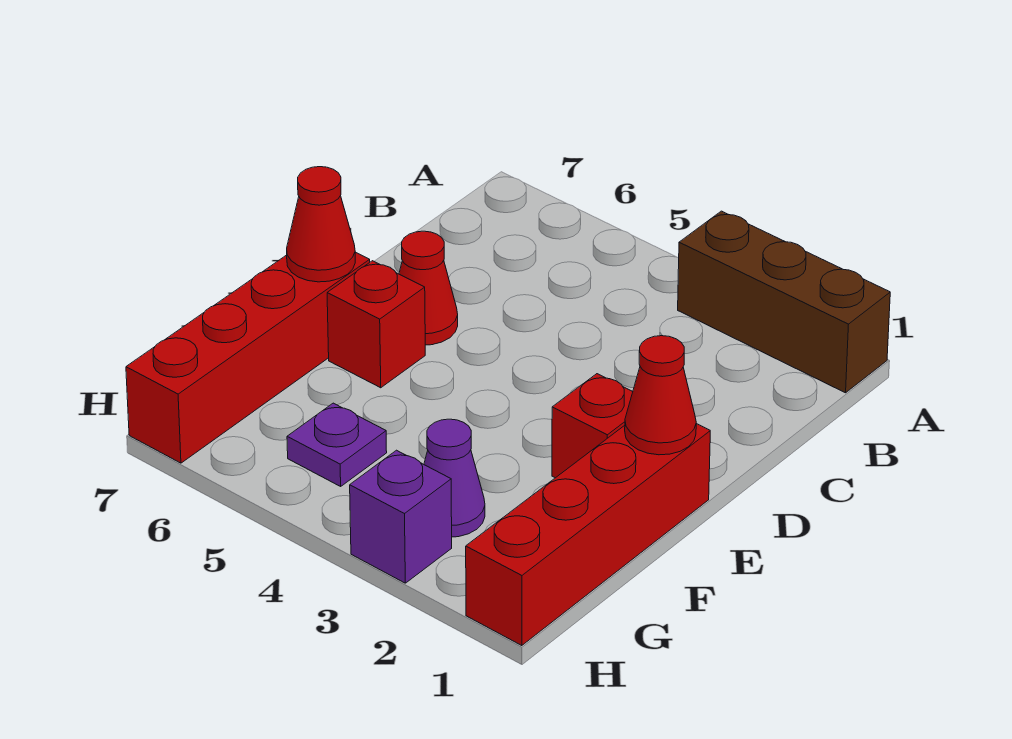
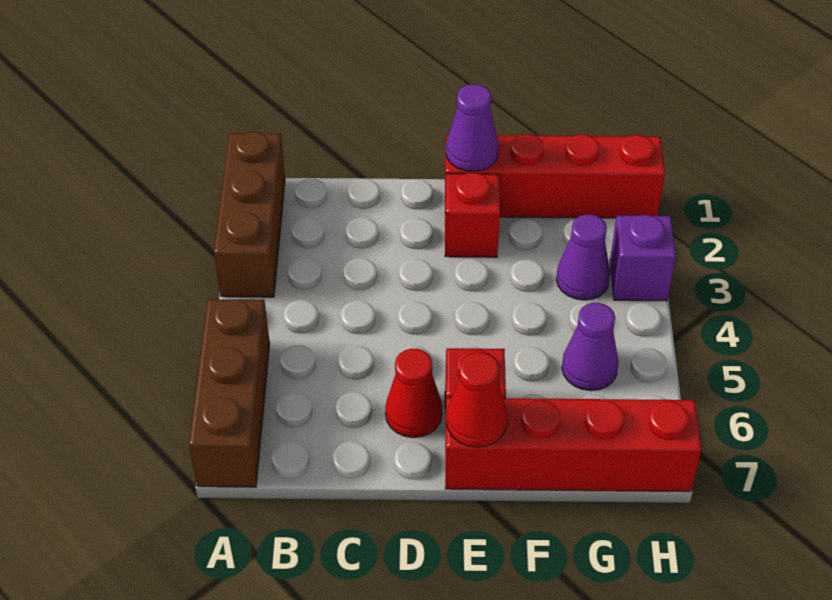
none -> brown 1x3 brick [189,299,270,487]
red 1x1 cone [625,336,696,455] -> purple 1x1 cone [446,84,499,171]
purple 1x1 plate [287,403,387,486] -> purple 1x1 cone [562,303,618,391]

